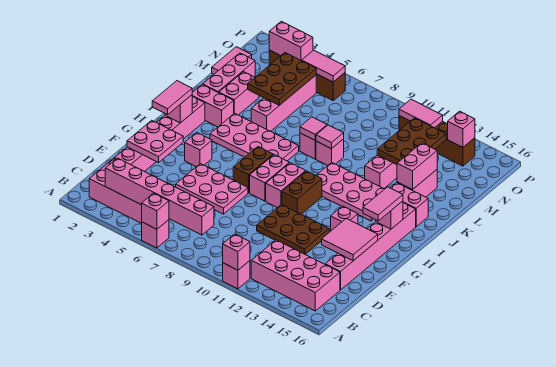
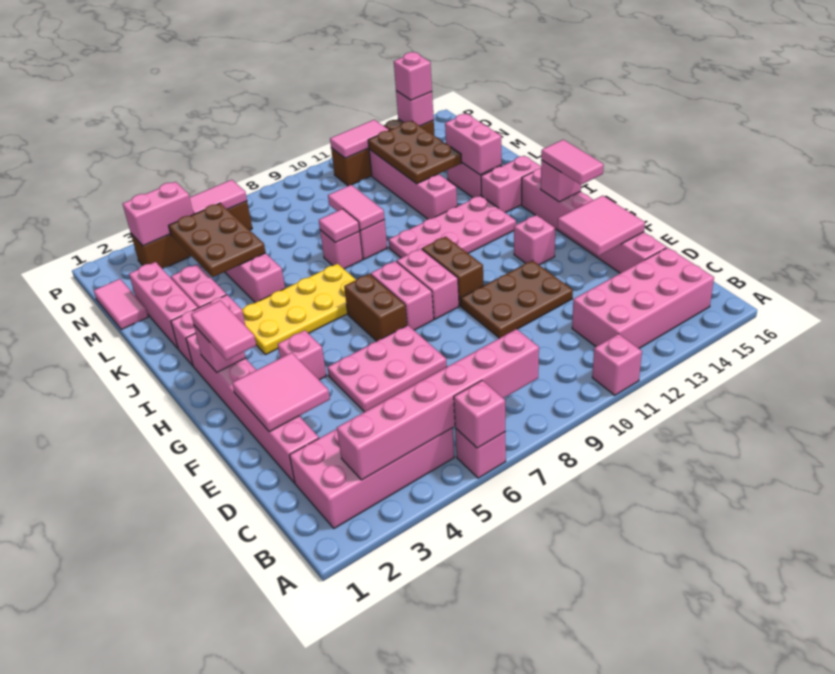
pink 1x1 brick [223,234,250,270] -> pink 1x1 brick moved to [394,52,432,100]
pink 2x2 plate [127,120,183,163] -> pink 2x2 tile [232,353,330,432]
pink 2x4 plate [210,113,299,161] -> yellow 2x4 plate [242,264,356,354]
pink 1x1 tile [316,125,344,149] -> pink 1x2 tile [328,185,385,231]

